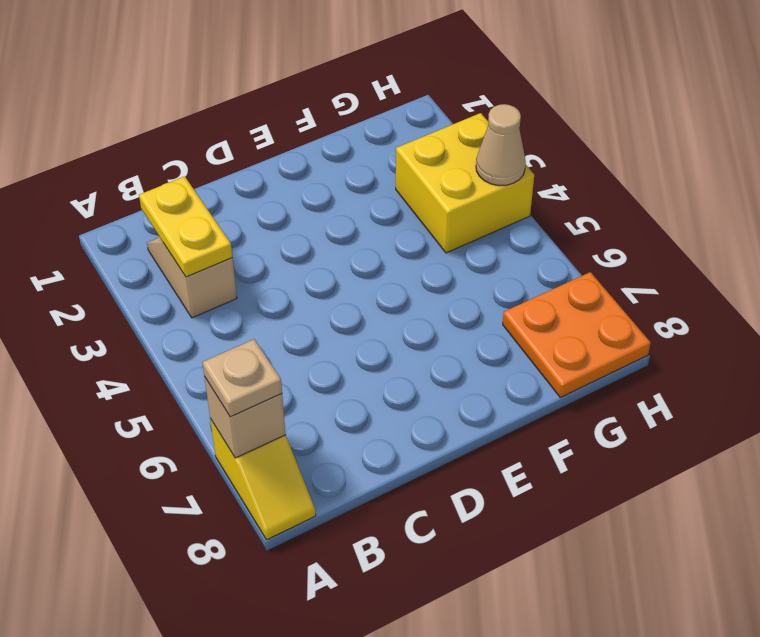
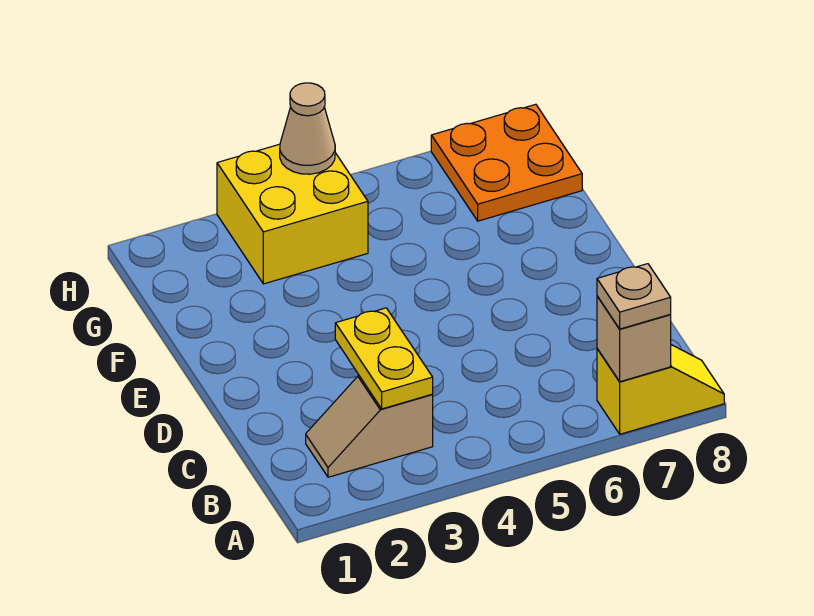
yellow 1x2 plate [139,176,232,277] -> yellow 1x2 plate turned to [335,308,433,409]

